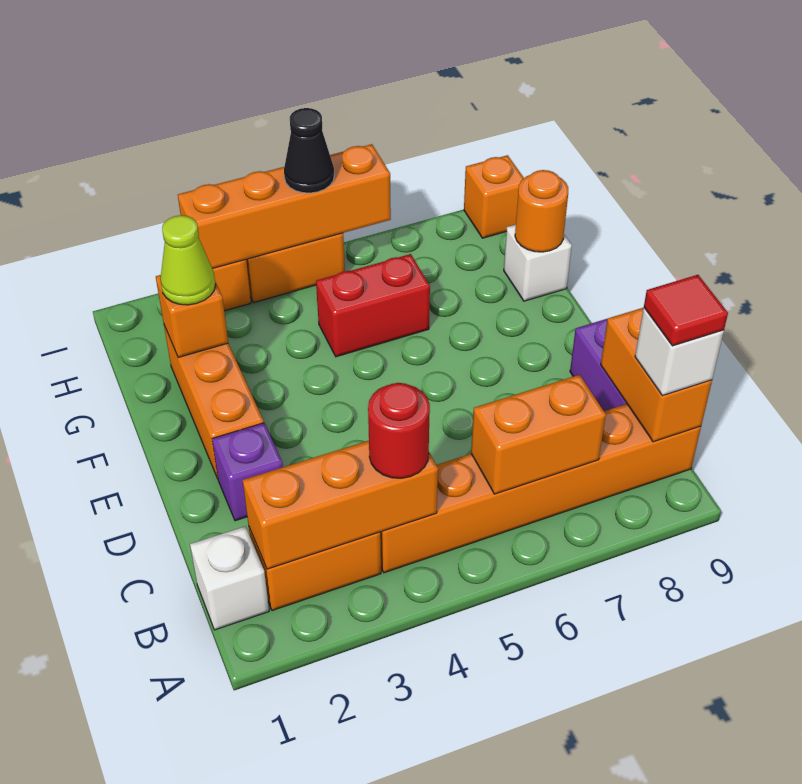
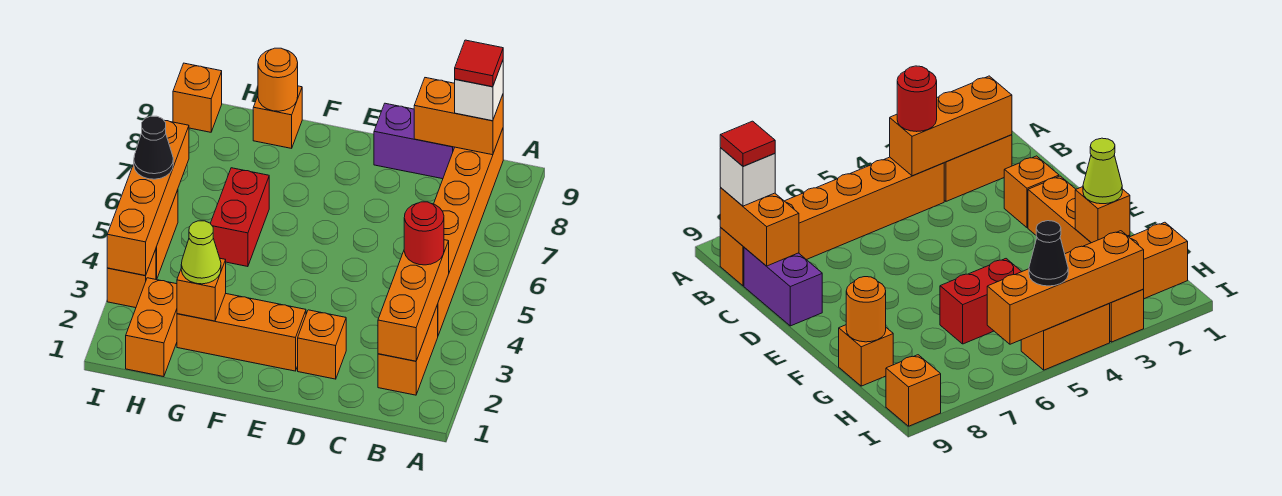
white 1x1 brick [190,526,269,630] -> none
orange 1x2 brick [471,375,606,494] -> orange 1x2 brick moved to [126,278,177,377]
purple 1x1 brick [212,423,283,521] -> orange 1x1 brick [298,310,346,379]
white 1x1 brick [504,225,572,301] -> orange 1x1 brick [253,86,302,148]

